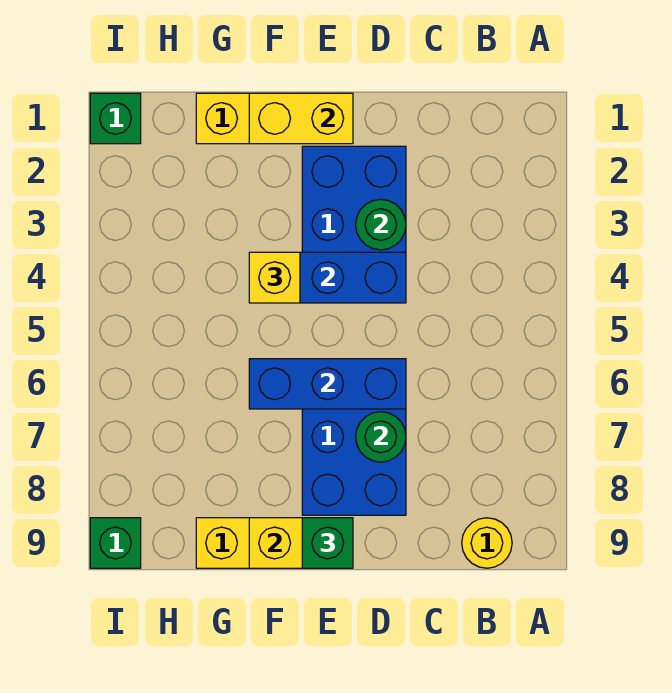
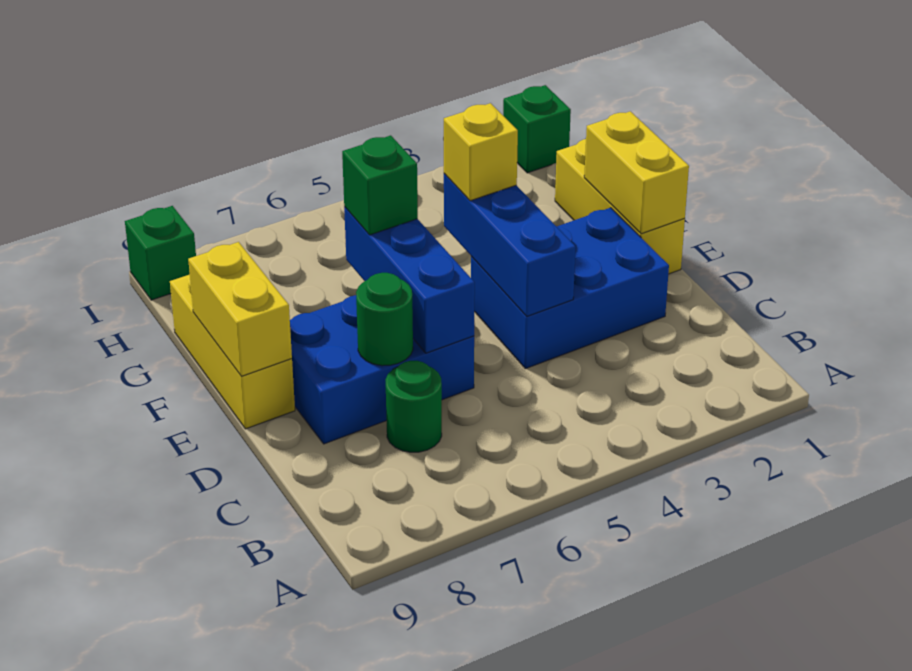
yellow 1x1 round brick [462,518,512,568] -> none
green 1x1 round brick [356,199,406,250] -> green 1x1 round brick moved to [385,361,442,452]
green 1x1 brick [302,518,353,568] -> green 1x1 brick moved to [342,135,418,235]

